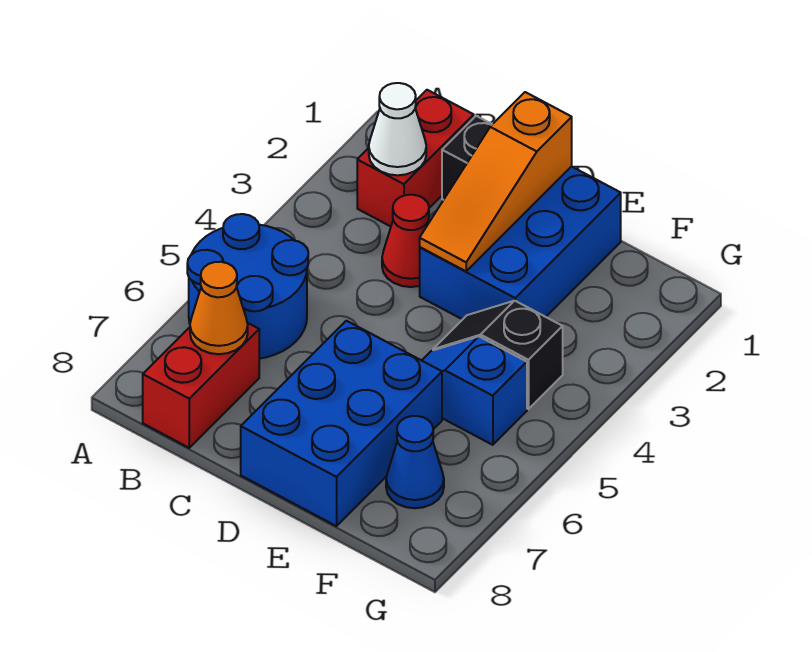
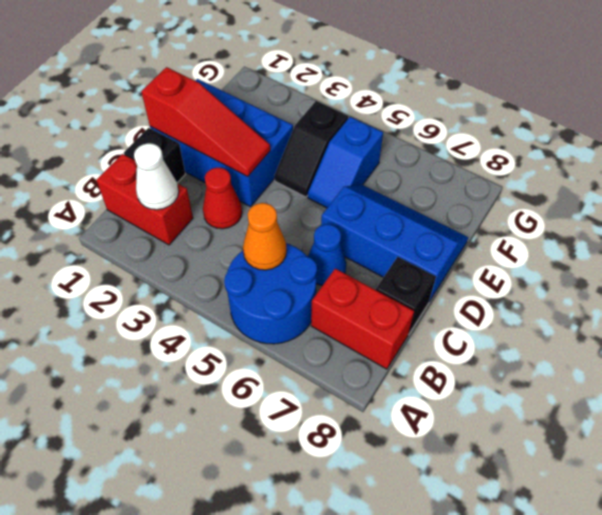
orange 1x1 cone [190,262,248,354] -> orange 1x1 cone moved to [243,203,287,270]
none -> black 1x1 brick [376,257,436,334]
orange 1x3 slope [420,92,572,271] -> red 1x3 slope [141,67,270,177]
blue 2x3 brick [241,321,442,526] -> blue 2x3 slope [321,184,468,301]
blue 1x1 cone [386,416,444,508] -> blue 1x1 cone moved to [308,224,346,286]

